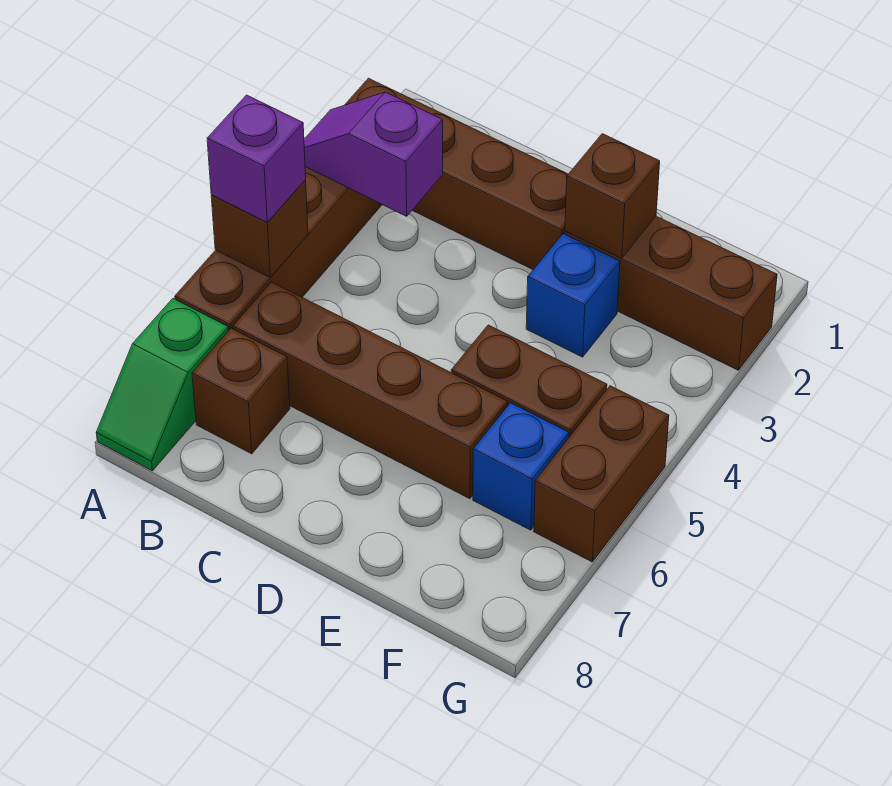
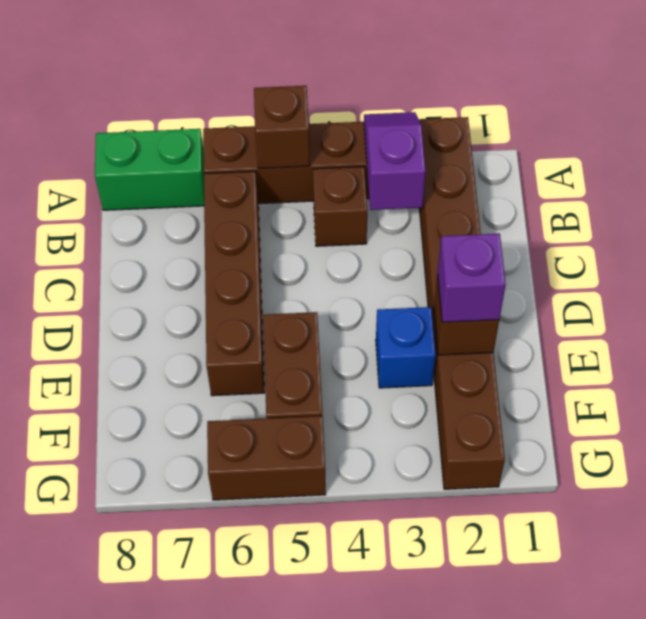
purple 1x1 brick [207,95,306,223] -> purple 1x1 brick moved to [438,234,506,322]
green 1x2 slope [96,299,229,471] -> green 1x2 brick [95,129,204,210]
brown 1x1 brick [192,328,290,454] -> brown 1x1 brick moved to [313,167,367,246]
blue 1x1 brick [473,403,569,530] -> none

